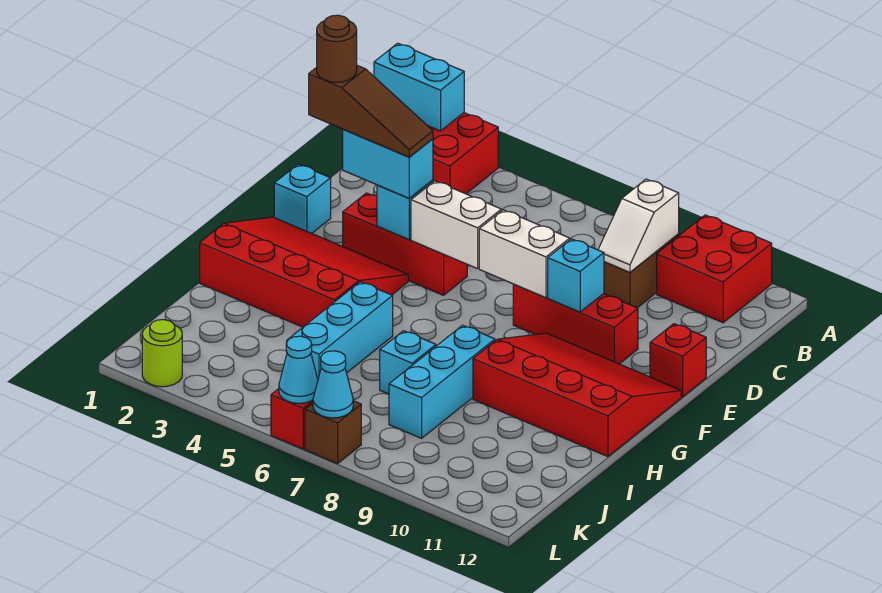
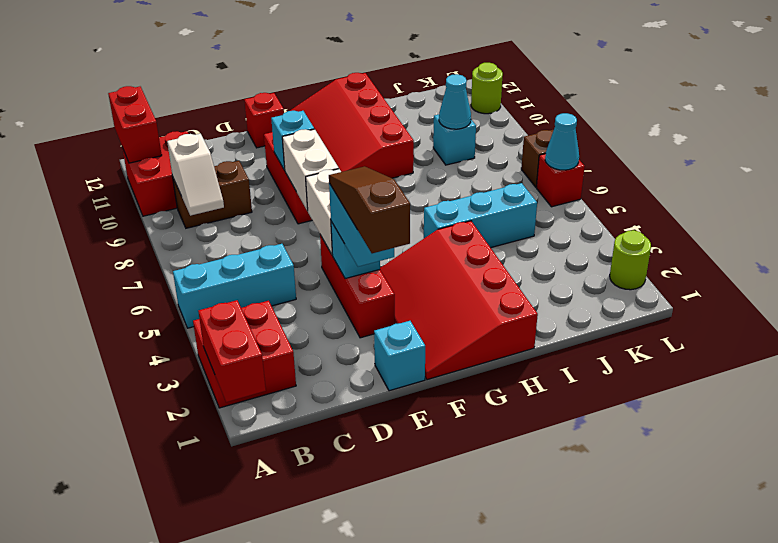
cyan 1x2 brick [374,43,464,131] -> red 1x2 brick [198,300,266,402]
none -> red 1x2 brick [108,86,162,163]
white 1x2 slope [598,179,679,272] -> white 1x2 slope turned to [167,134,224,216]
brown 1x1 round brick [317,15,357,82] -> none
cyan 1x3 brick [389,325,495,438] -> cyan 1x3 brick moved to [173,244,296,328]
cyan 1x1 brick [380,331,436,394] -> cyan 1x1 brick moved to [433,114,476,165]
cyan 1x1 cone [313,351,353,418] -> cyan 1x1 cone moved to [439,74,471,129]
none -> lime 1x1 round brick [471,63,503,114]

